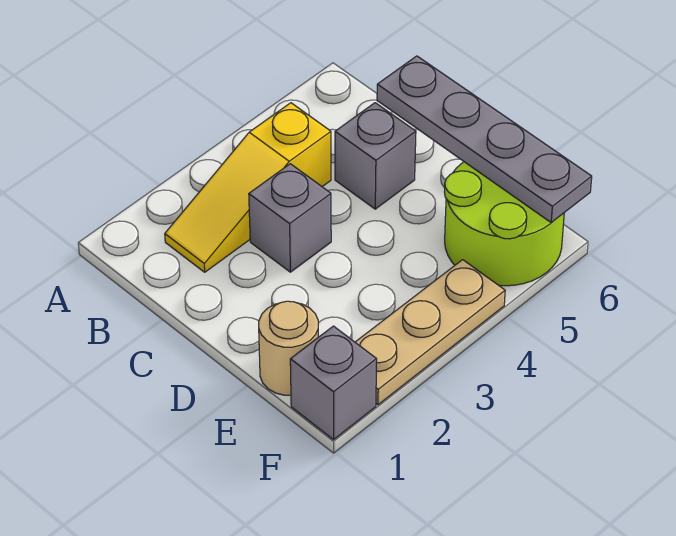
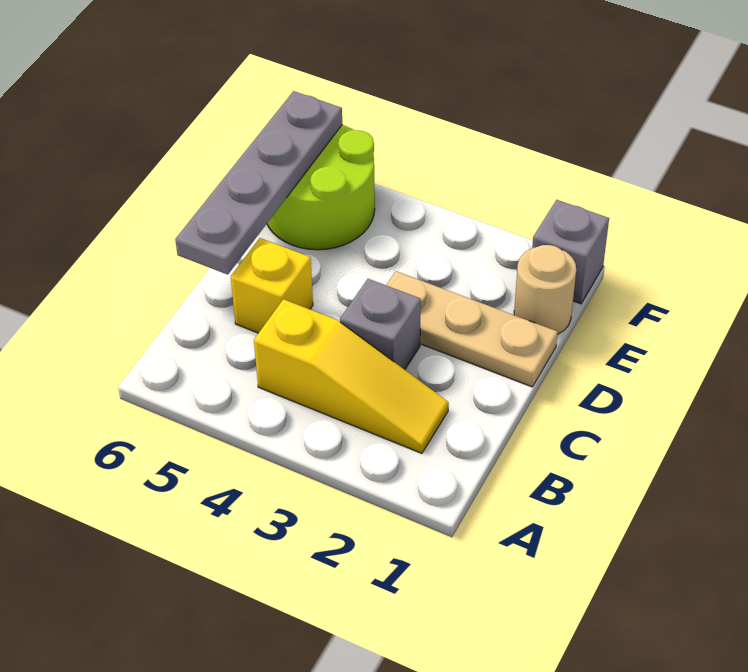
grey 1x1 brick [335,103,416,209] -> yellow 1x1 brick [231,238,313,333]
tan 1x3 plate [355,260,505,405] -> tan 1x3 plate moved to [386,271,558,387]

